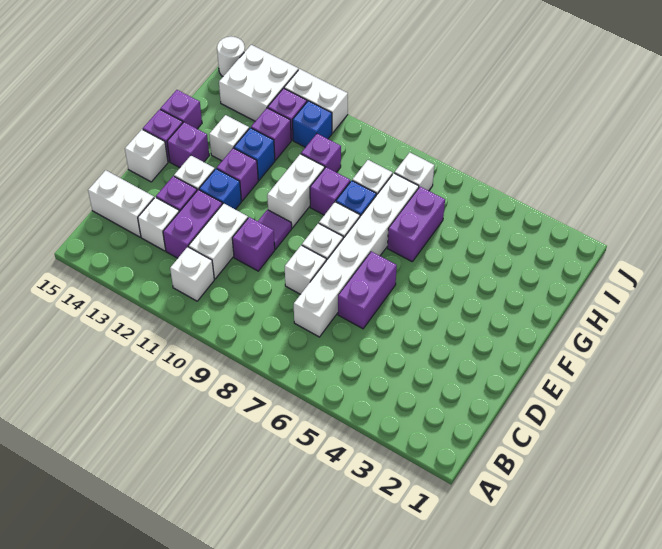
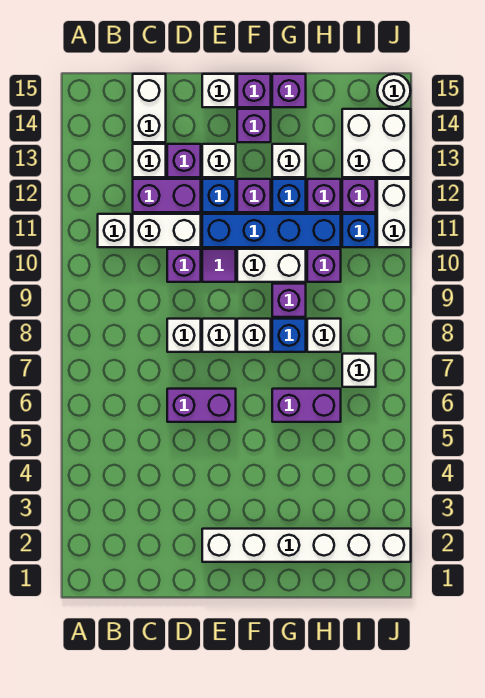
white 1x6 brick [294,173,419,337] -> white 1x6 brick moved to [202,529,411,562]
none -> blue 1x4 brick [202,214,341,247]

